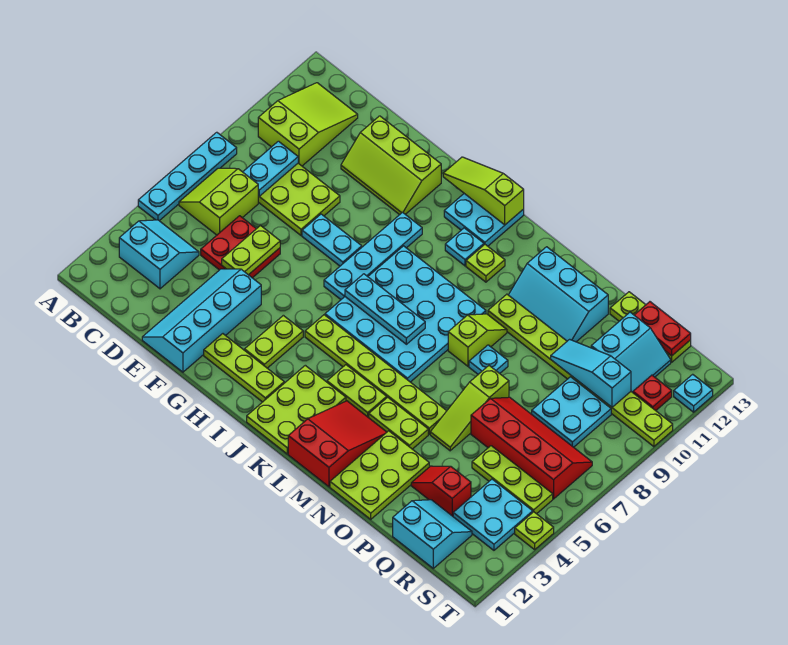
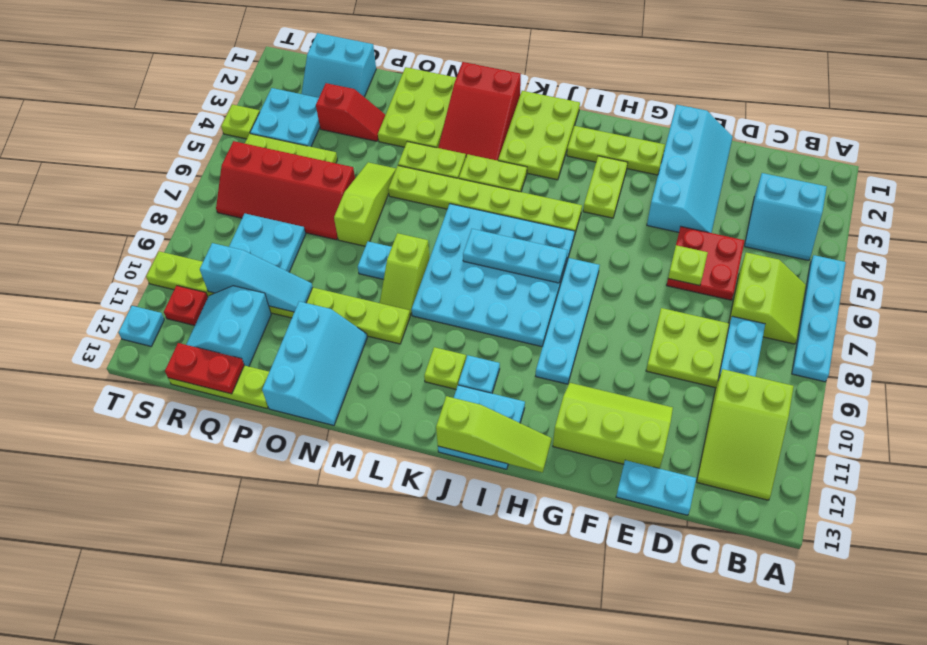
lime 1x2 plate [222,226,280,275] -> lime 1x1 plate [668,245,708,286]
cyan 1x2 plate [302,214,362,266] -> cyan 1x2 plate moved to [616,460,696,515]
cyan 2x3 slope [509,247,608,342] -> cyan 2x3 slope turned to [262,301,367,425]

